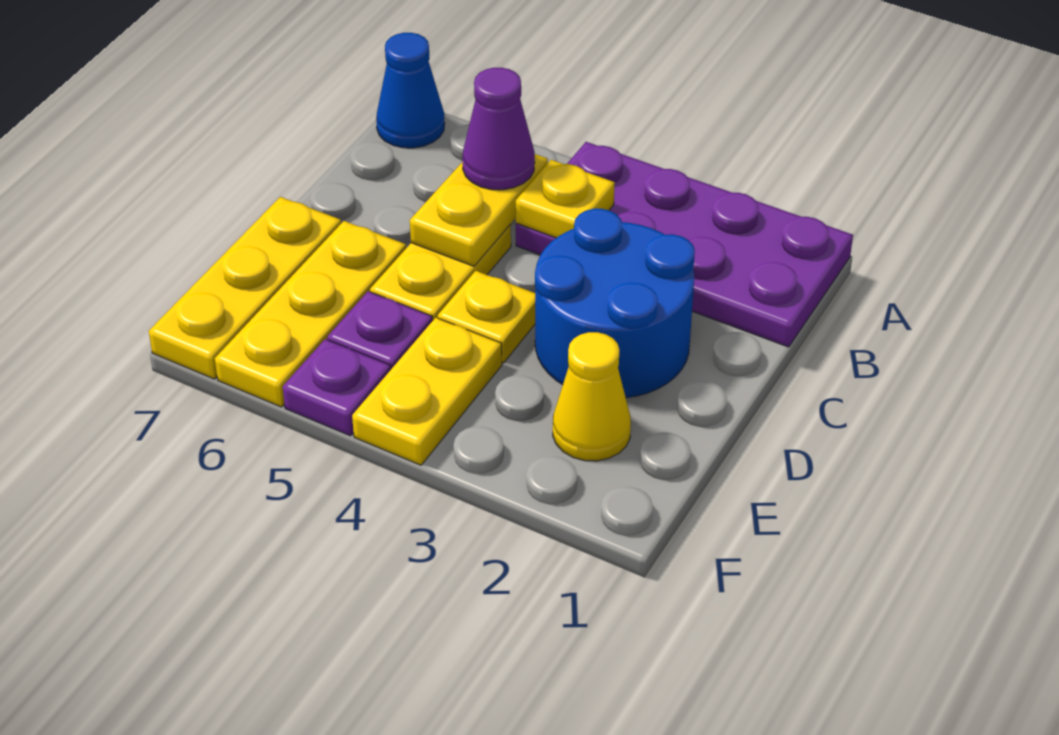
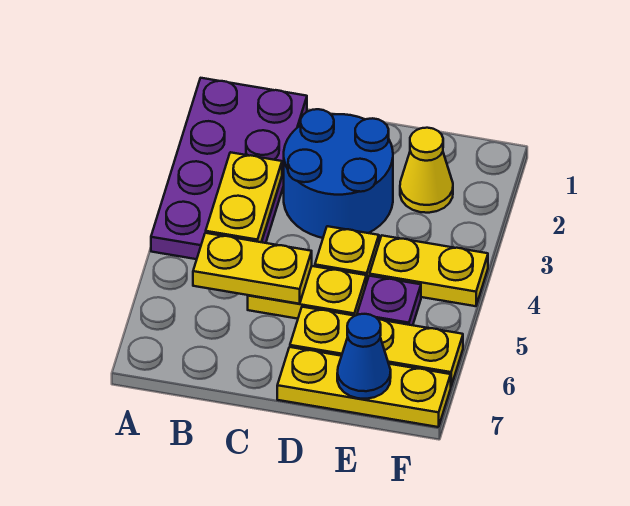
blue 1x1 cone [376,33,445,148] -> blue 1x1 cone moved to [337,314,391,399]
yellow 1x1 plate [516,160,615,238] -> yellow 1x2 plate [206,152,282,242]
purple 1x1 cone [462,68,535,190] -> none
purple 1x1 plate [283,339,391,436] -> none

